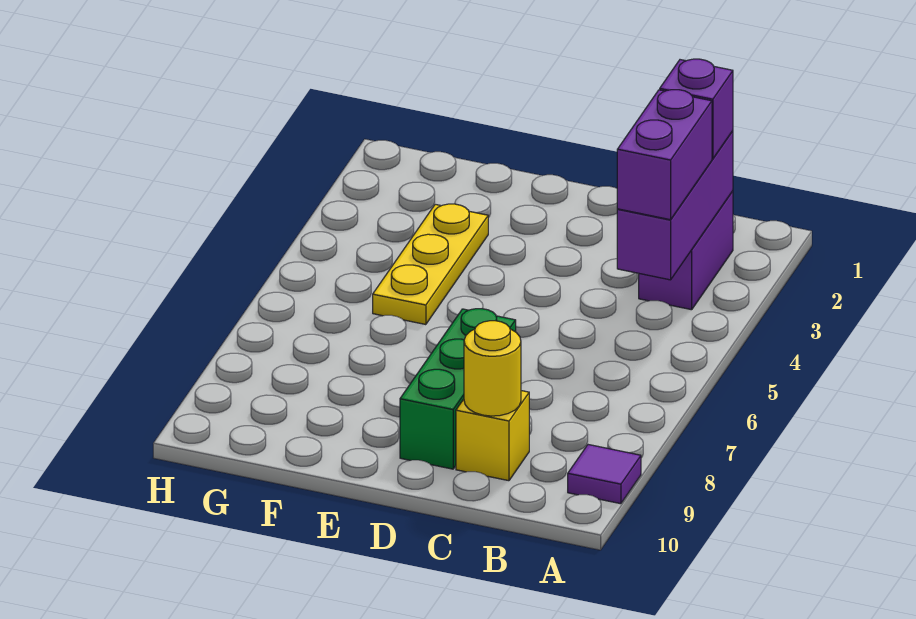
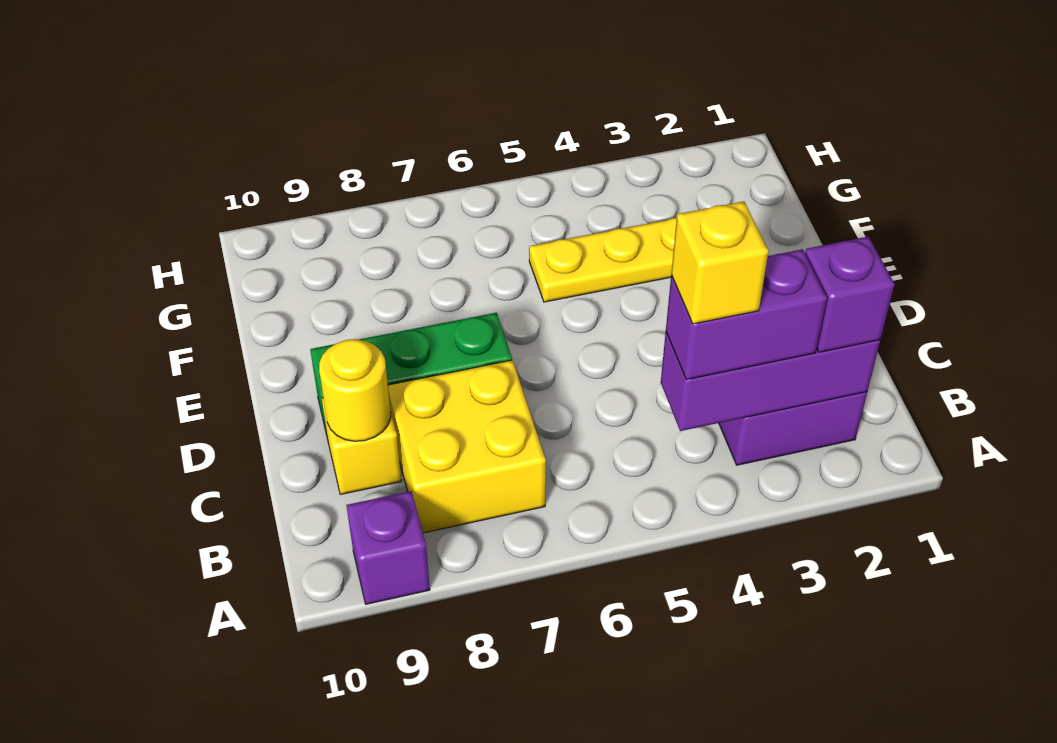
purple 1x1 tile [568,445,641,504] -> purple 1x1 brick [346,491,430,604]
none -> yellow 1x1 brick [671,202,768,324]
none -> yellow 2x2 brick [388,360,546,533]

